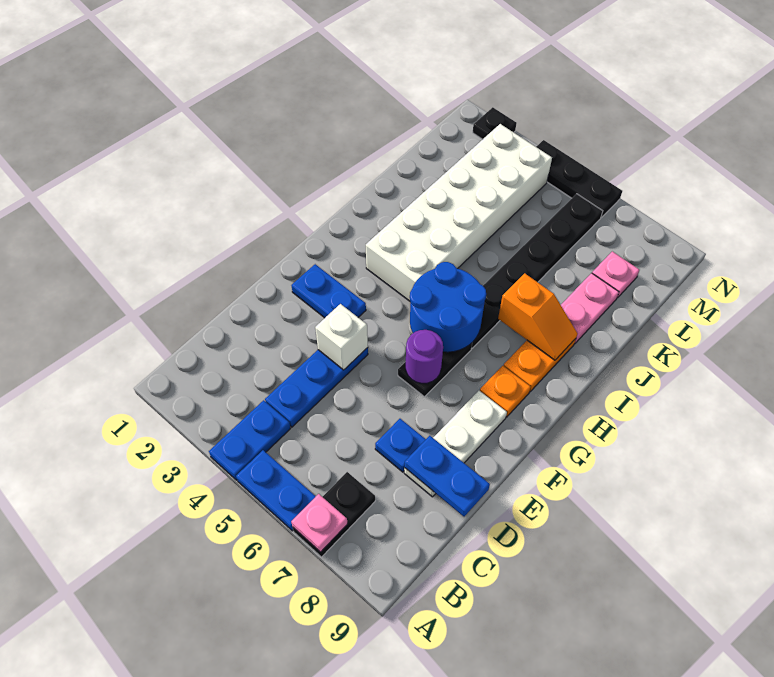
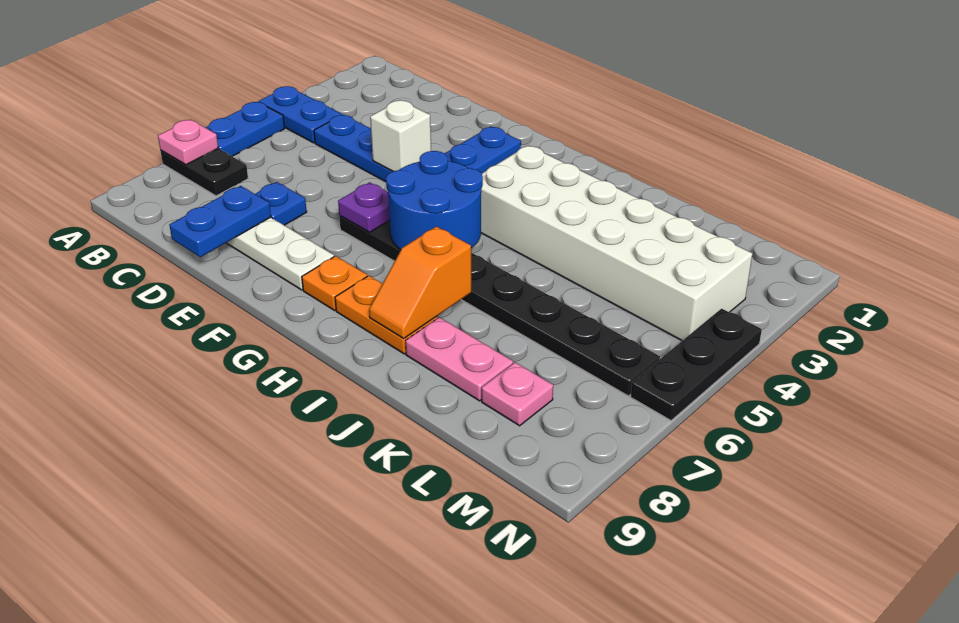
purple 1x1 round brick [406,330,443,383] -> purple 1x1 plate [338,182,390,232]
black 1x1 plate [473,107,517,139] -> none

